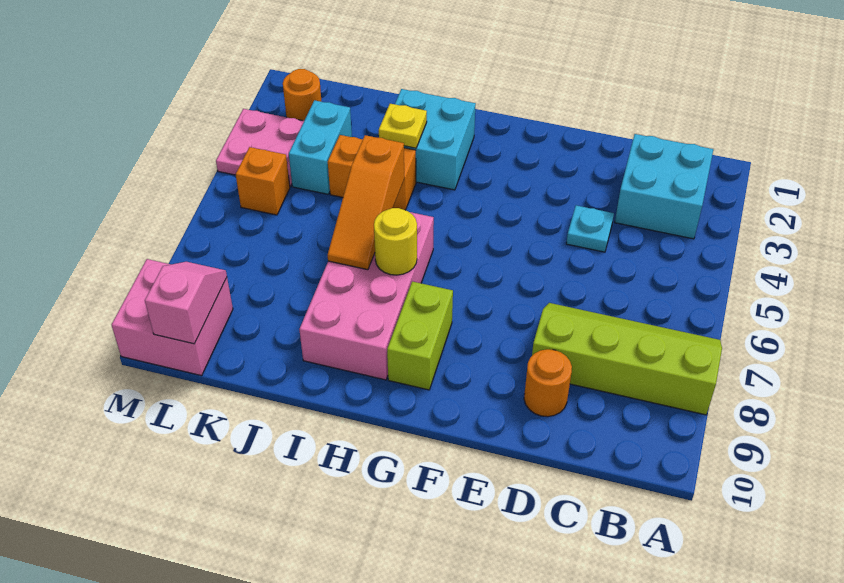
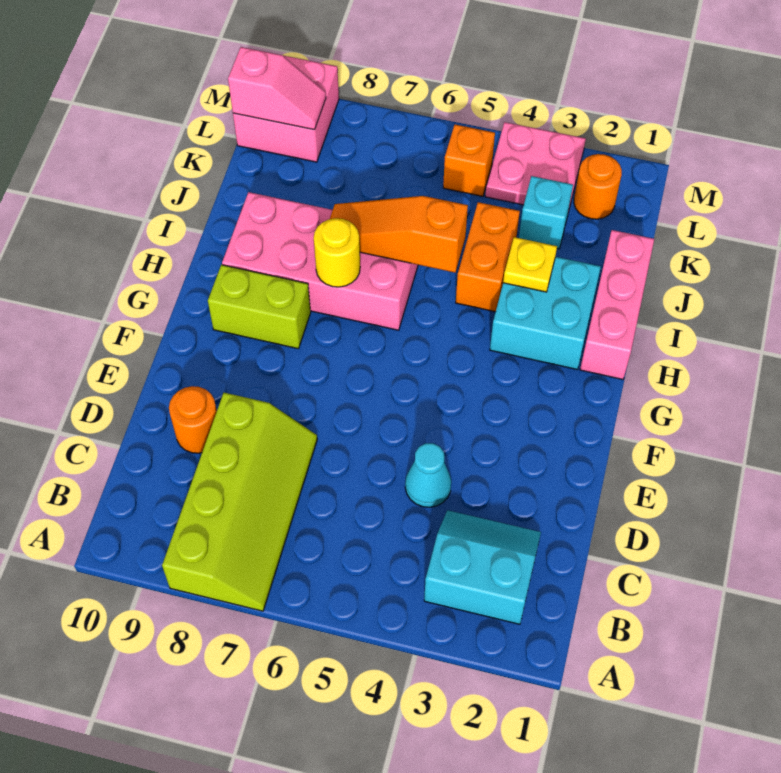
cyan 2x2 brick [615,134,713,239] -> cyan 2x2 slope [424,510,541,624]
cyan 1x1 plate [566,205,614,252] -> cyan 1x1 cone [405,443,451,507]
none -> pink 1x3 brick [580,230,654,379]
cyan 1x2 brick [289,100,352,194] -> cyan 1x1 brick [519,176,573,249]

